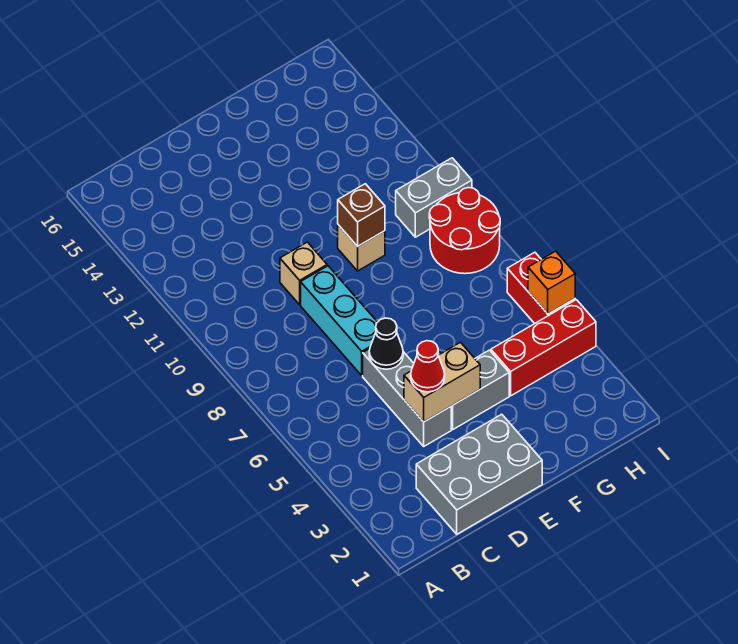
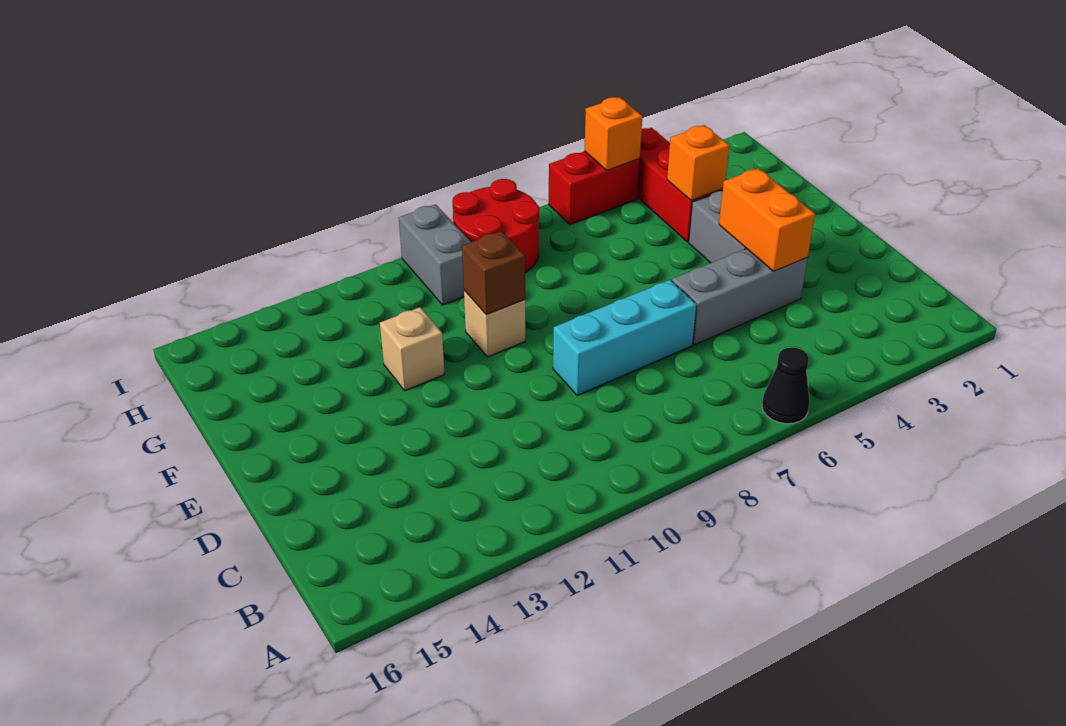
grey 2x3 brick [416,414,542,534] -> none
tan 1x2 brick [404,342,480,422] -> orange 1x2 brick [719,168,815,271]
red 1x1 cone [411,341,445,392] -> none
black 1x1 cone [369,318,403,369] -> black 1x1 cone moved to [762,347,810,424]
tan 1x1 brick [280,242,327,305] -> tan 1x1 brick moved to [380,307,444,391]
none -> orange 1x1 brick [667,125,729,201]

